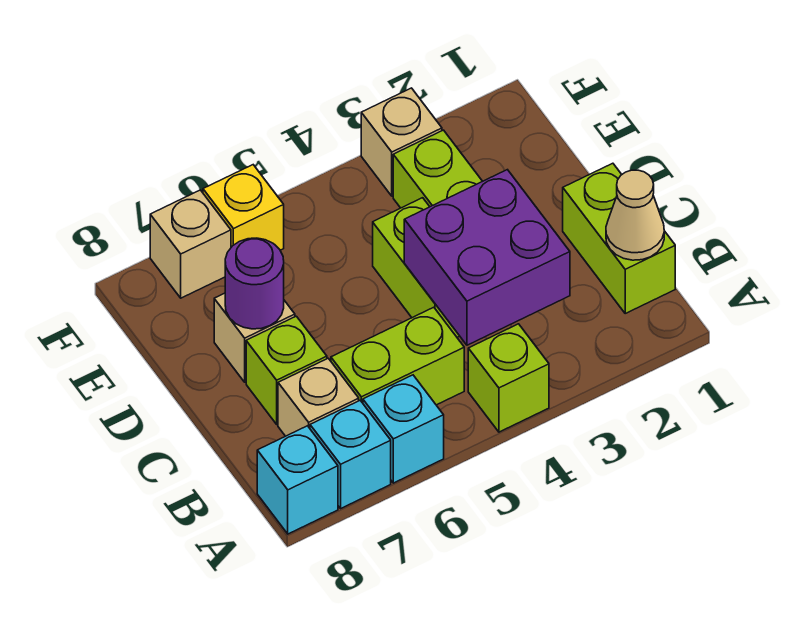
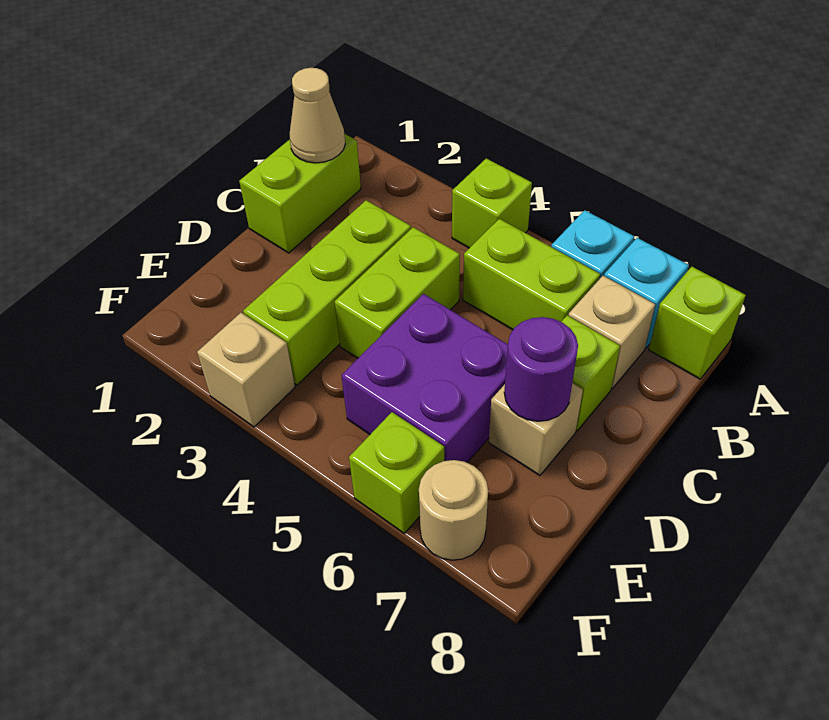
cyan 1x1 brick [257,426,338,534] -> lime 1x1 brick [649,267,746,379]
purple 2x2 brick [404,170,570,345] -> purple 2x2 brick moved to [341,294,508,462]
yellow 1x1 brick [203,165,284,250] -> lime 1x1 brick [349,412,444,533]
tan 1x1 brick [150,190,231,298] -> tan 1x1 round brick [419,460,488,560]

